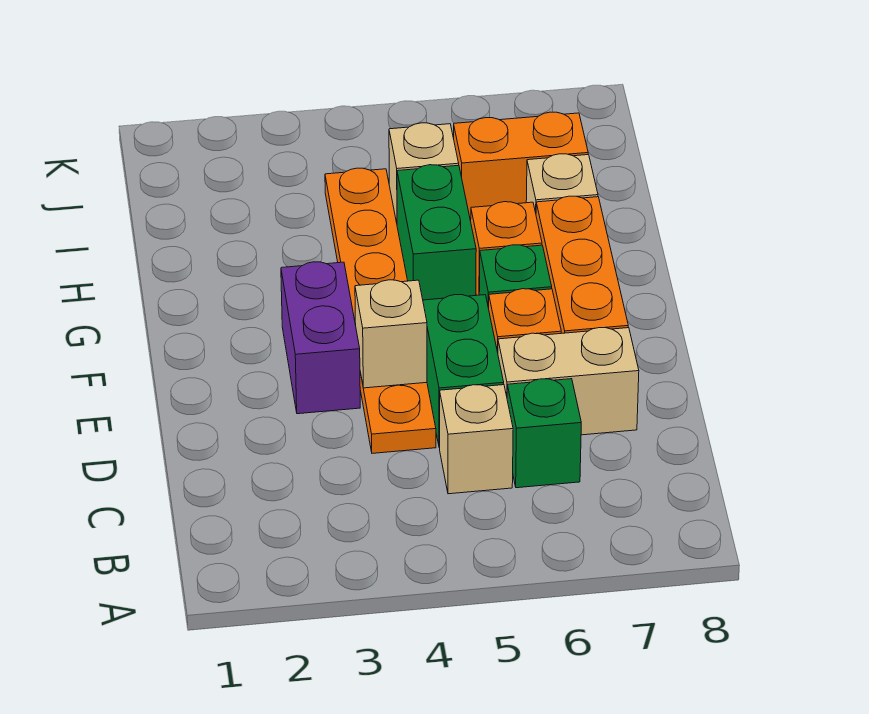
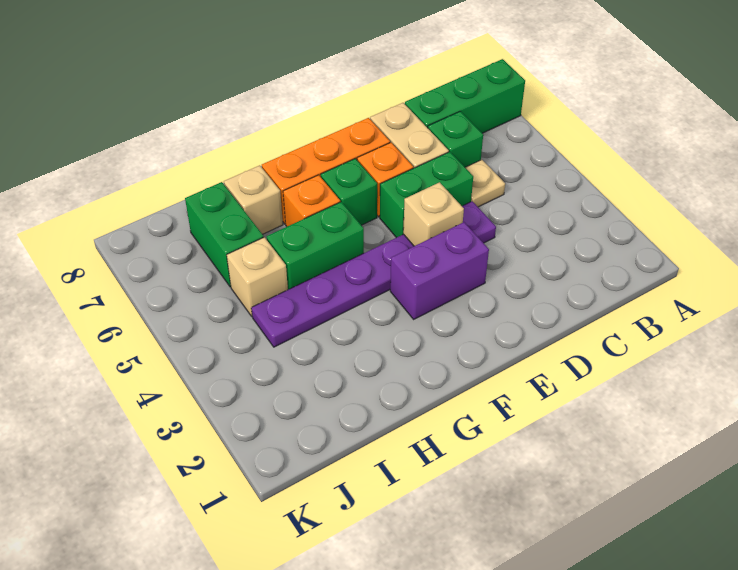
none -> green 1x3 brick [405,59,525,133]
tan 1x1 brick [440,385,513,494] -> tan 1x1 plate [465,160,505,207]
orange 1x6 plate [325,168,436,453] -> purple 1x6 plate [251,201,496,347]
orange 1x2 brick [454,112,588,221] -> green 1x2 brick [185,182,264,287]

